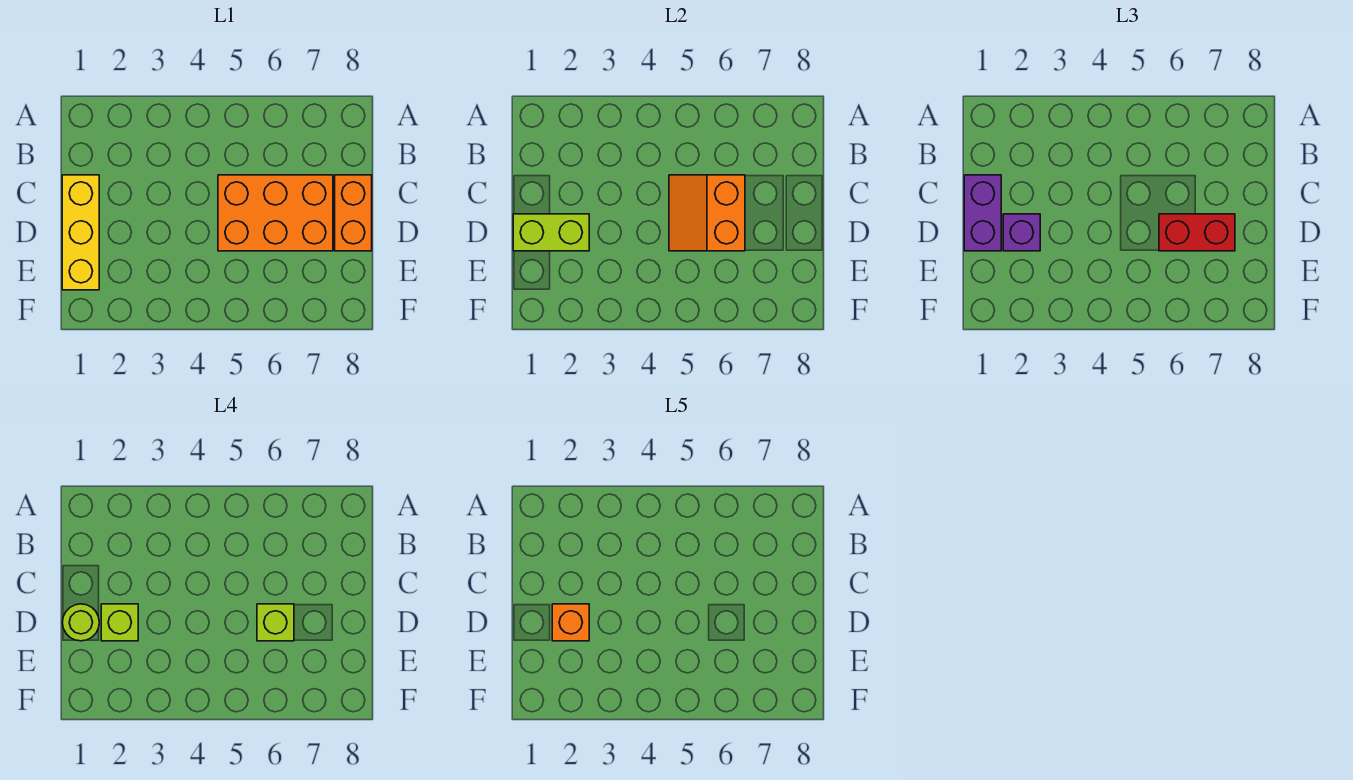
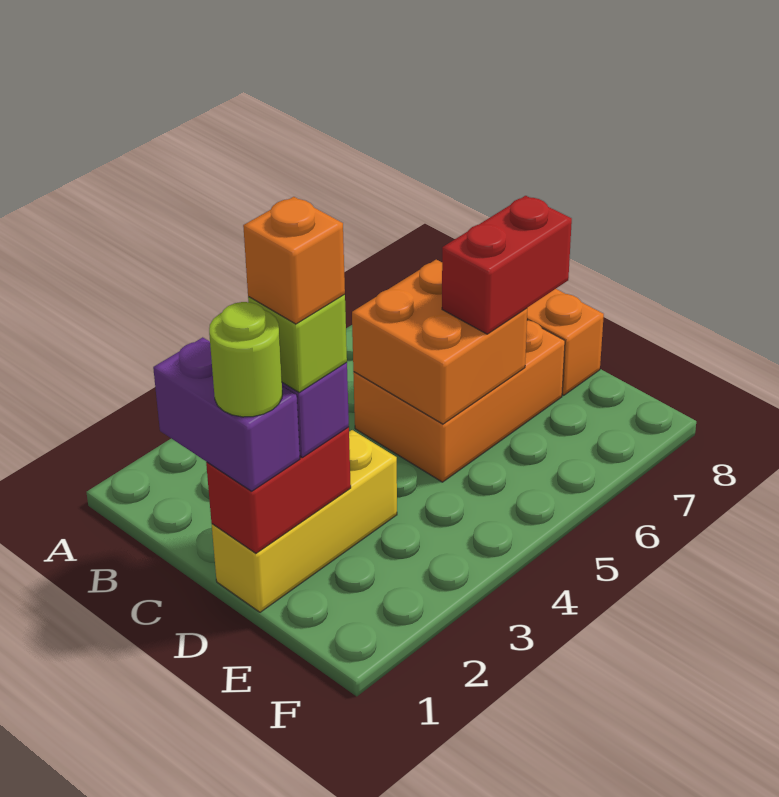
yellow 1x3 brick [62,175,99,290] -> yellow 1x3 brick turned to [212,430,397,612]
orange 2x2 slope [669,175,745,251] -> orange 2x2 brick [352,260,527,424]
lime 1x2 brick [513,214,589,251] -> red 1x2 brick [206,427,351,553]
lime 1x1 brick [257,604,294,641] -> none

